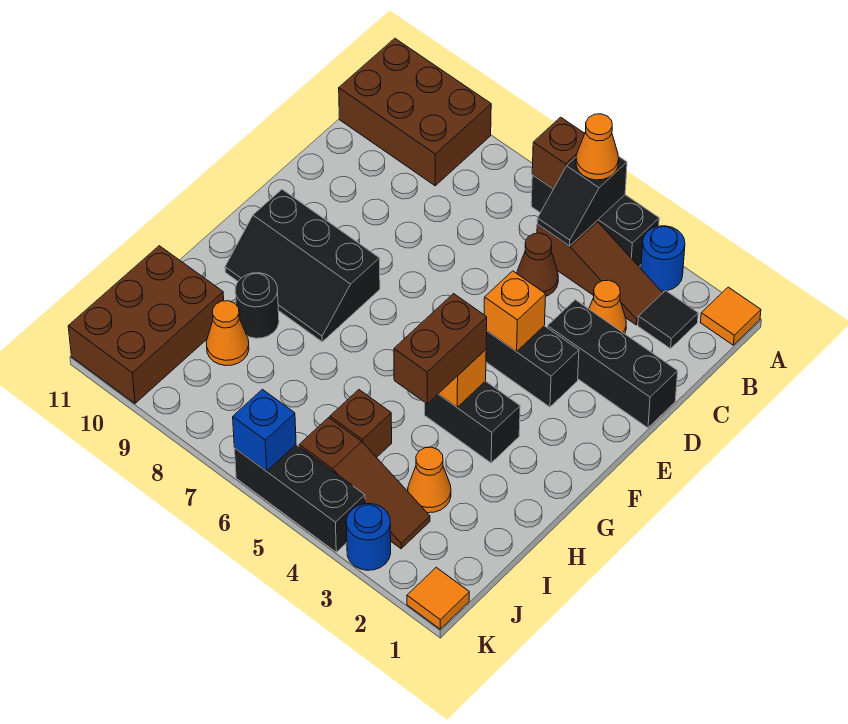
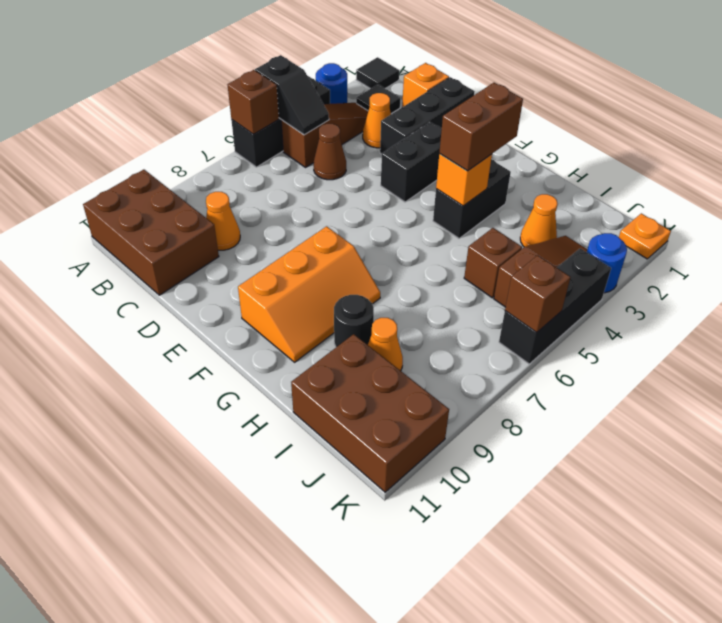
orange 1x1 tile [701,287,761,345] -> black 1x1 tile [356,57,399,89]
orange 1x1 cone [576,114,619,180] -> orange 1x1 cone moved to [206,192,240,250]
brown 2x3 brick [339,38,491,186] -> brown 2x3 brick turned to [83,170,219,295]
orange 1x1 brick [484,271,546,351] -> orange 1x1 brick moved to [402,63,449,107]
black 2x3 slope [225,190,380,342] -> orange 2x3 slope [238,226,380,362]
brown 1x2 brick [394,294,487,404] -> brown 1x2 brick turned to [439,83,523,171]
orange 1x1 tile [407,567,469,629] -> orange 1x1 plate [619,213,671,259]
blue 1x1 brick [233,389,296,471] -> brown 1x1 brick [505,255,570,333]

